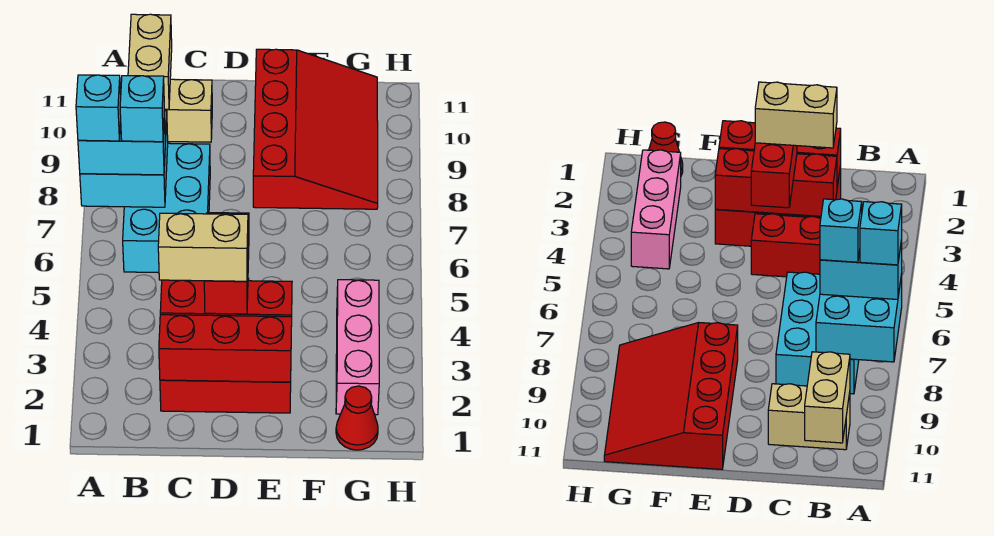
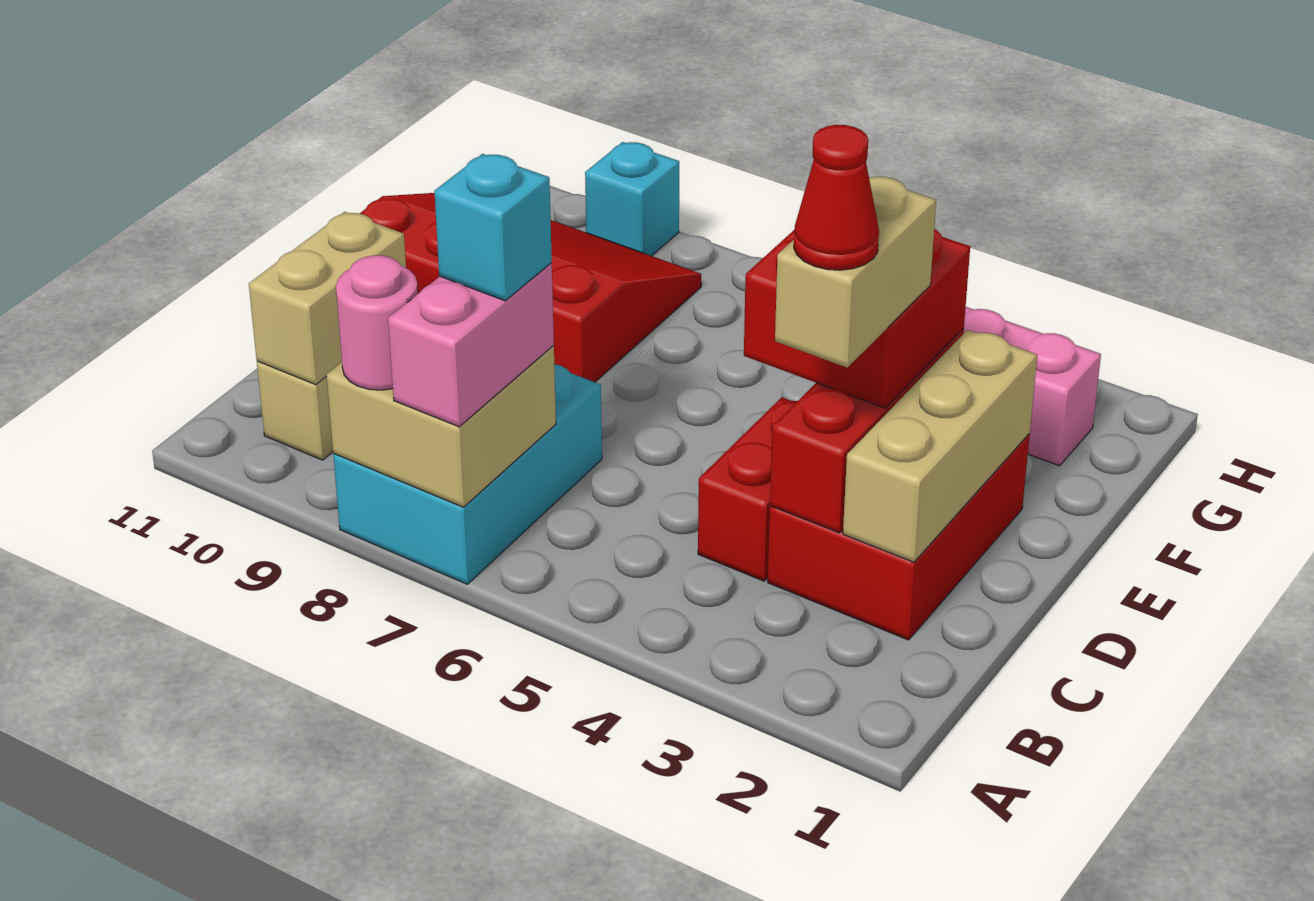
cyan 2x2 brick [80,111,168,207] -> tan 2x2 brick [327,346,556,507]
cyan 1x2 brick [78,111,165,175] -> pink 1x2 brick [388,263,554,427]
cyan 1x1 brick [76,75,121,141] -> cyan 1x1 brick moved to [585,142,679,256]
none -> pink 1x1 round brick [336,255,418,390]
cyan 2x3 brick [123,143,210,273] -> cyan 2x3 brick turned to [333,364,602,584]
tan 1x2 brick [128,14,172,109] -> tan 1x2 brick turned to [249,212,406,385]
red 1x3 brick [159,315,292,382] -> tan 1x3 brick [843,330,1037,562]
red 1x2 brick [204,213,249,314] -> red 2x2 brick [744,229,970,408]
red 1x1 cone [336,386,378,450] -> red 1x1 cone moved to [794,125,879,270]

